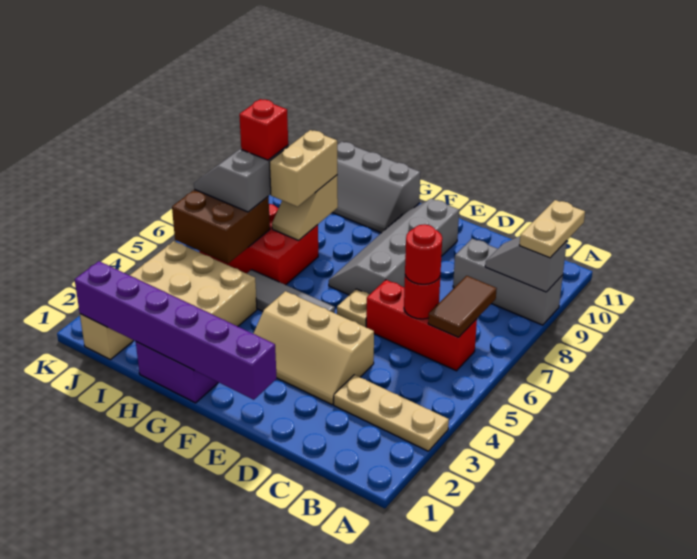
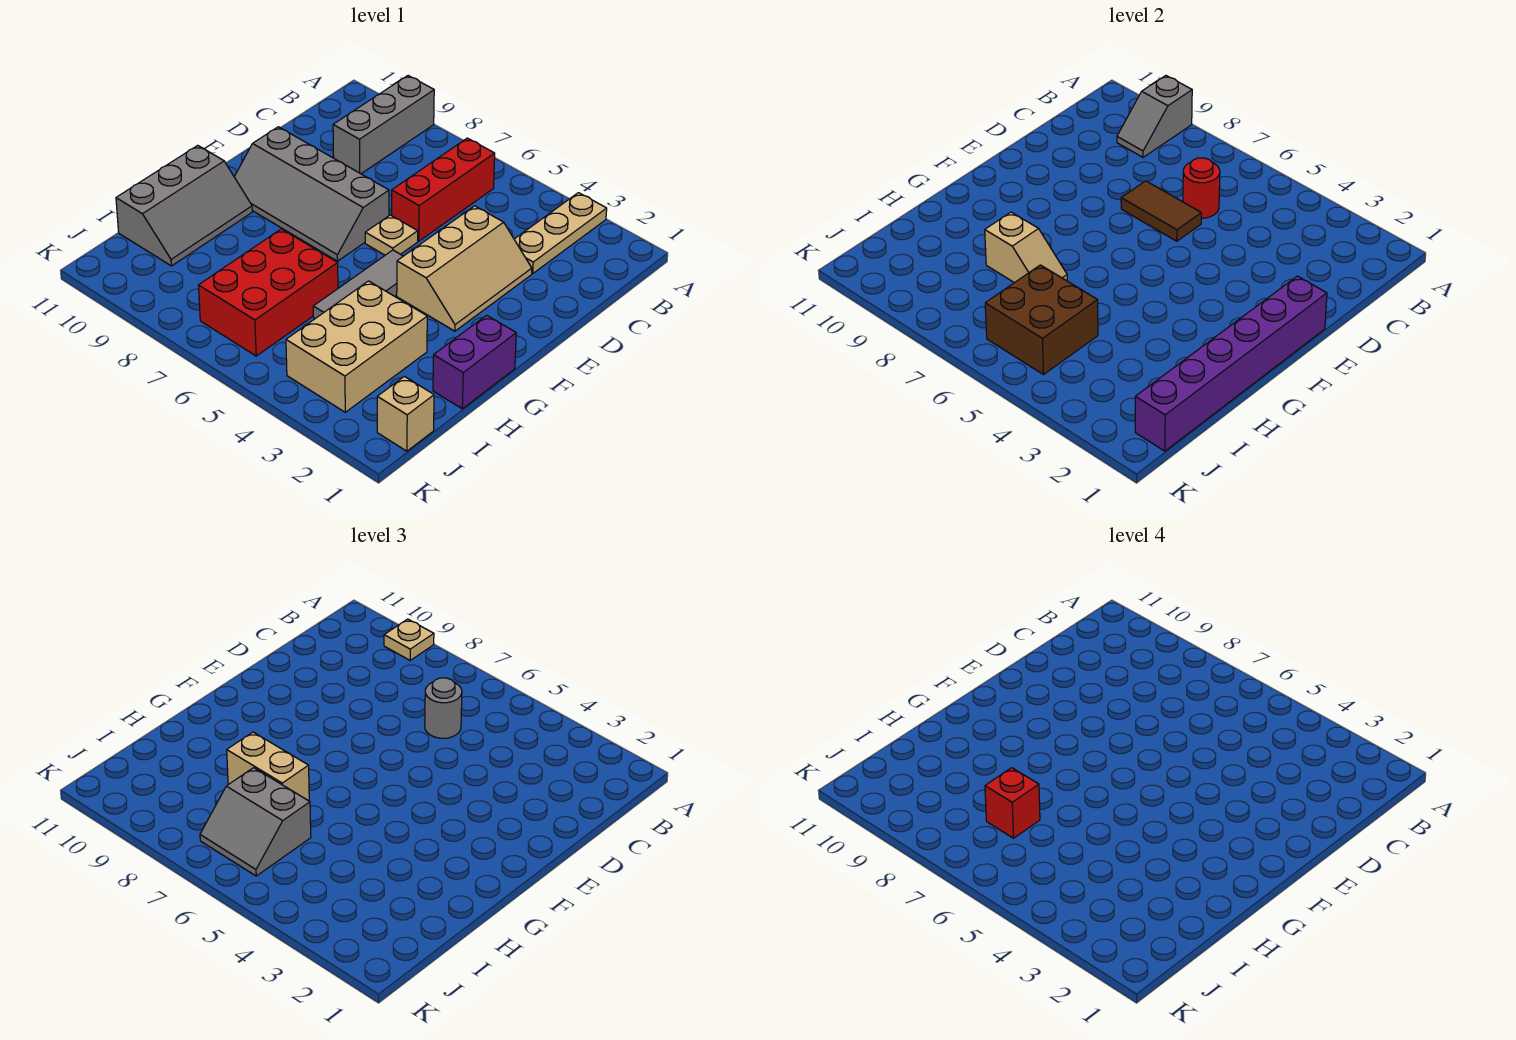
tan 1x2 plate [519,200,585,258] -> tan 1x1 plate [384,619,434,660]
brown 1x2 tile [428,276,497,337] -> brown 1x2 tile moved to [1121,181,1201,241]
red 1x1 round brick [405,224,442,284] -> grey 1x1 round brick [425,678,462,738]

